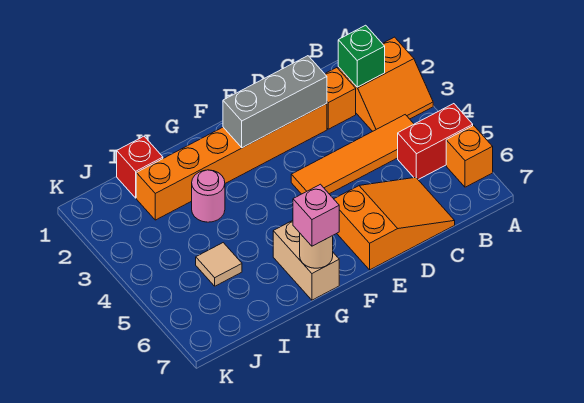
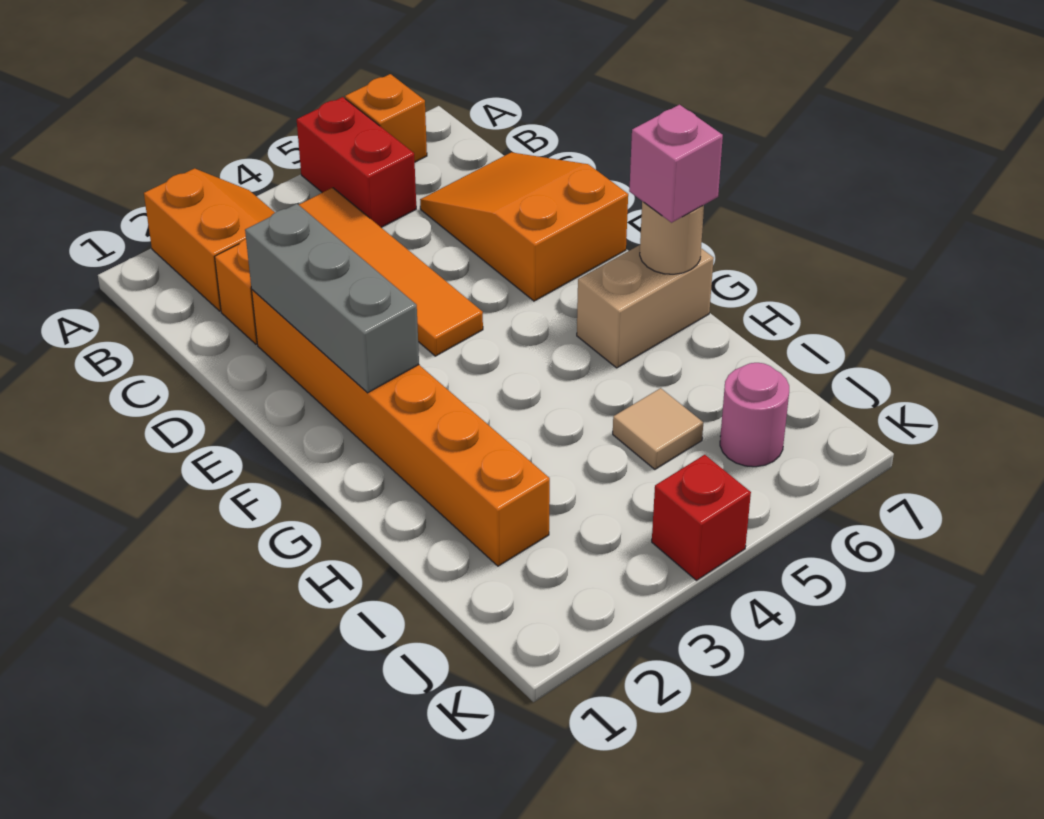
green 1x1 brick [338,25,385,87] -> none
pink 1x1 round brick [192,170,225,222] -> pink 1x1 round brick moved to [720,363,789,467]
red 1x1 brick [117,136,163,198] -> red 1x1 brick moved to [652,455,751,580]

